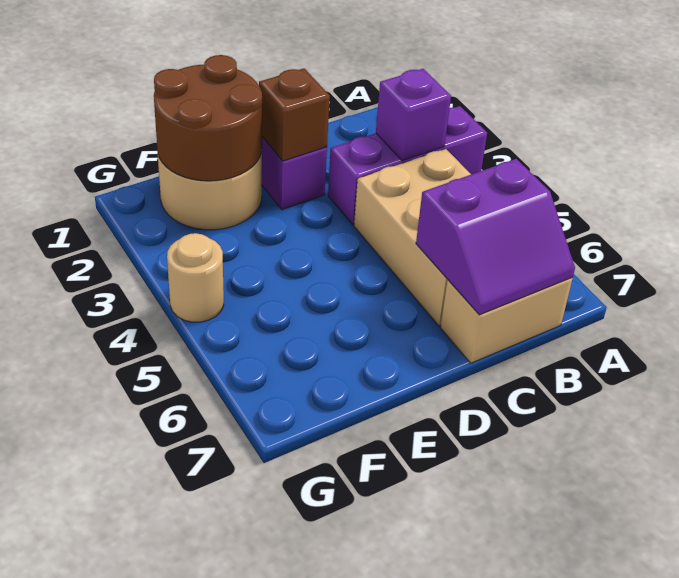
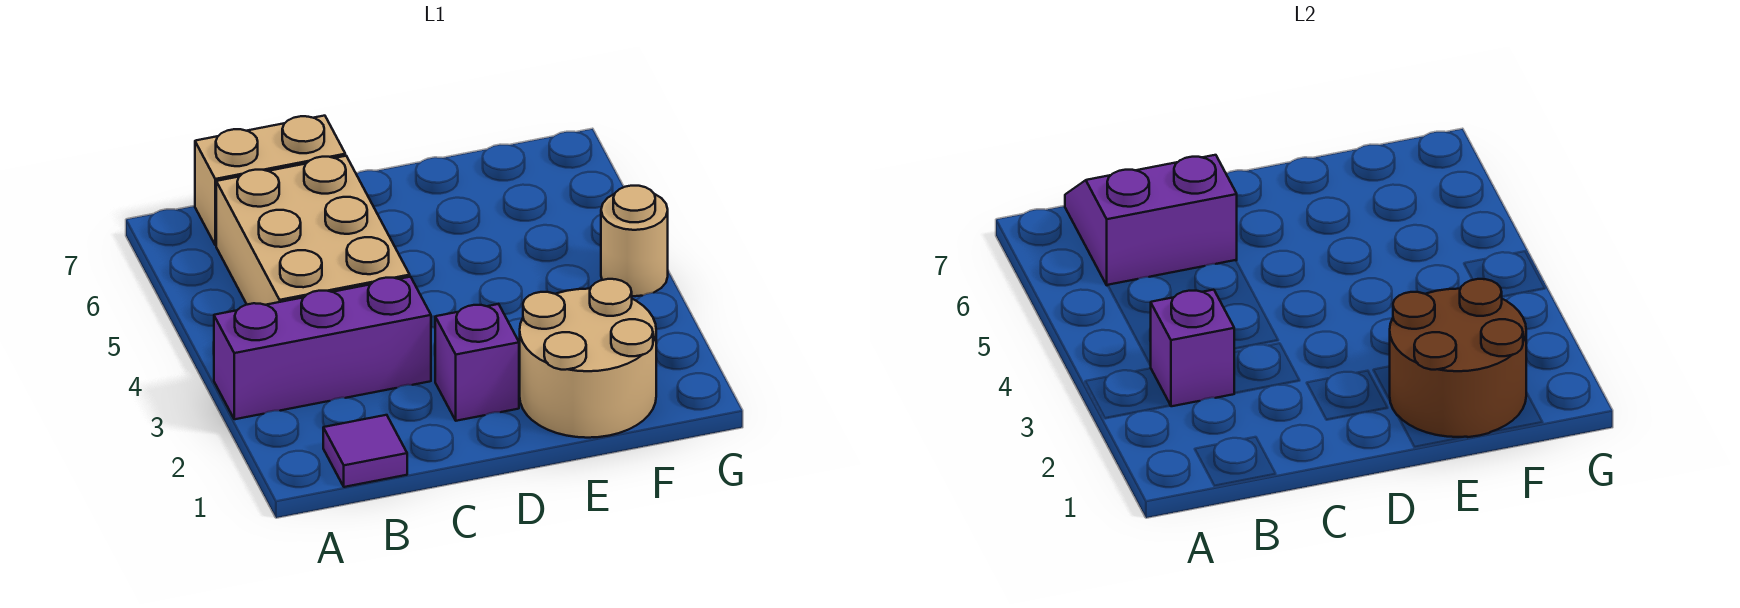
none -> purple 1x1 tile [323,415,407,487]
brown 1x1 brick [259,68,330,161] -> none

